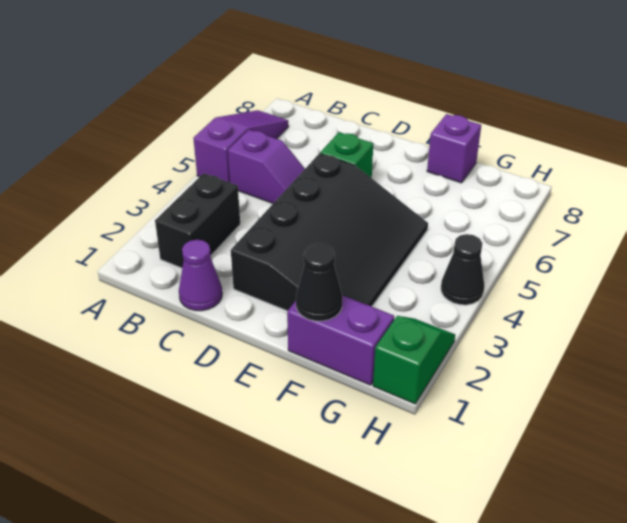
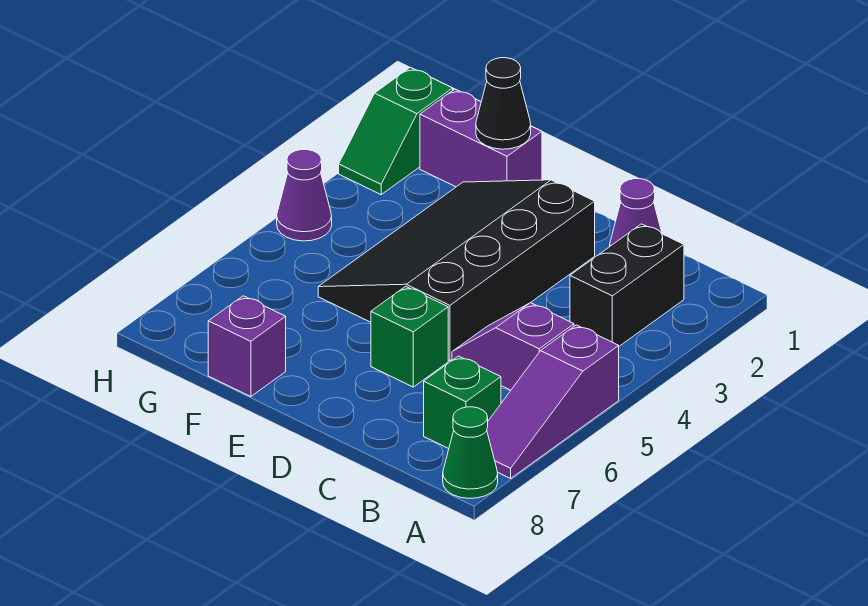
none -> green 1x1 cone [443,407,498,498]
none -> green 1x1 brick [424,356,501,449]
black 1x1 cone [441,234,484,305] -> purple 1x1 cone [277,150,332,241]

